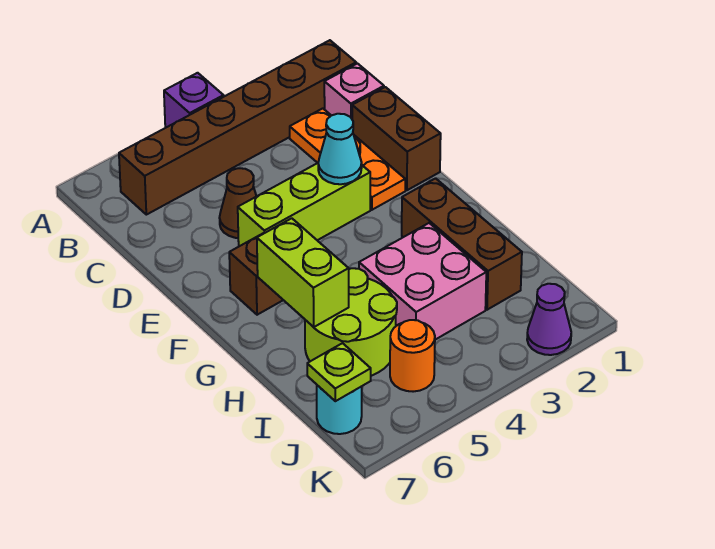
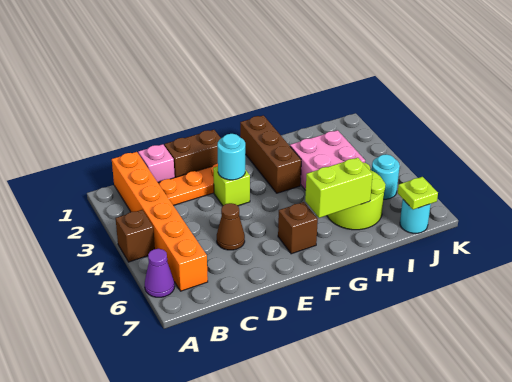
purple 1x1 brick [164,73,224,128] -> brown 1x1 brick [116,210,155,262]
brown 1x6 brick [119,40,356,215] -> orange 1x6 brick [112,152,208,291]
lime 1x3 brick [238,163,370,246] -> lime 1x1 brick [213,166,250,206]
cyan 1x1 cone [318,114,362,184] -> cyan 1x1 round brick [217,134,245,180]
brown 1x3 brick [402,178,522,310] -> brown 1x3 brick turned to [240,115,301,193]
orange 1x1 round brick [390,320,435,392] -> cyan 1x1 round brick [372,154,400,199]
purple 1x1 cone [527,284,571,355] -> purple 1x1 cone moved to [145,249,174,297]

